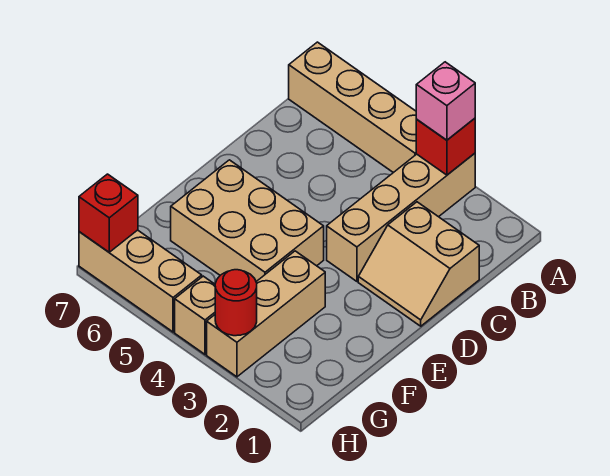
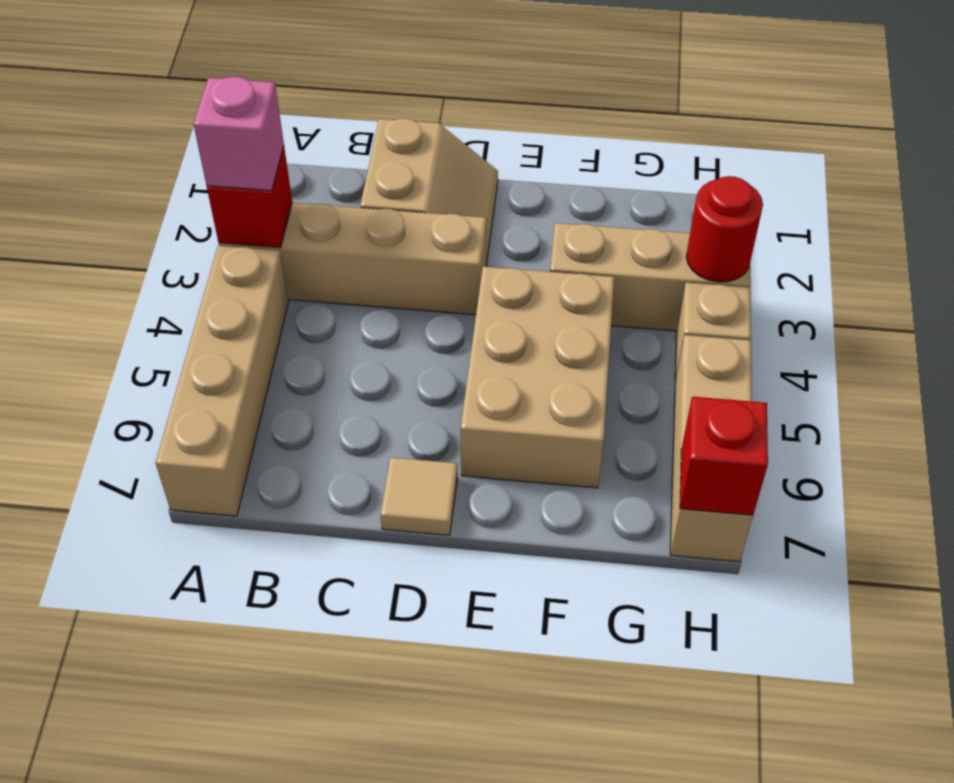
none -> tan 1x1 tile [380,457,458,535]

